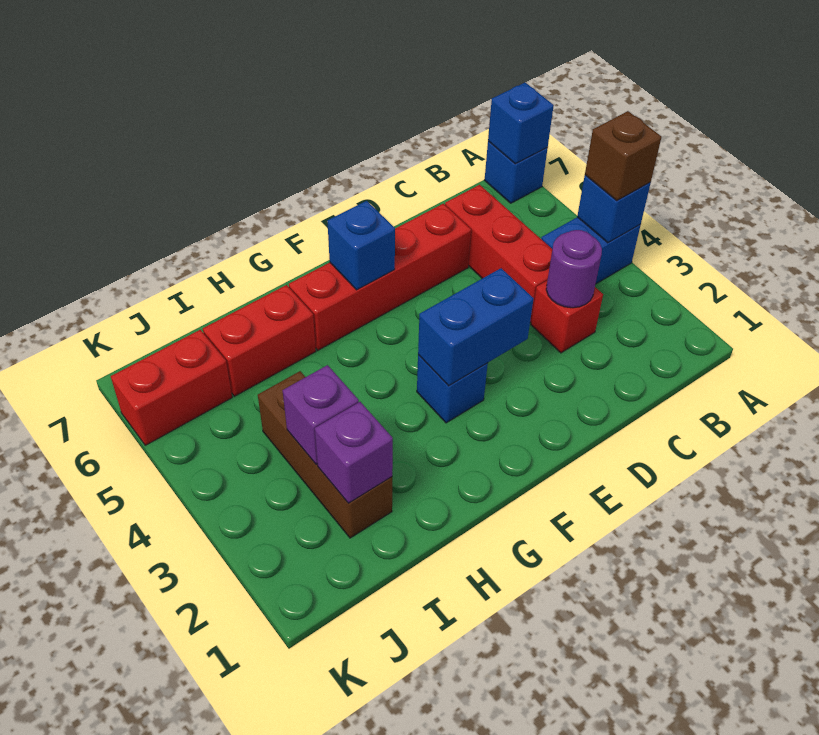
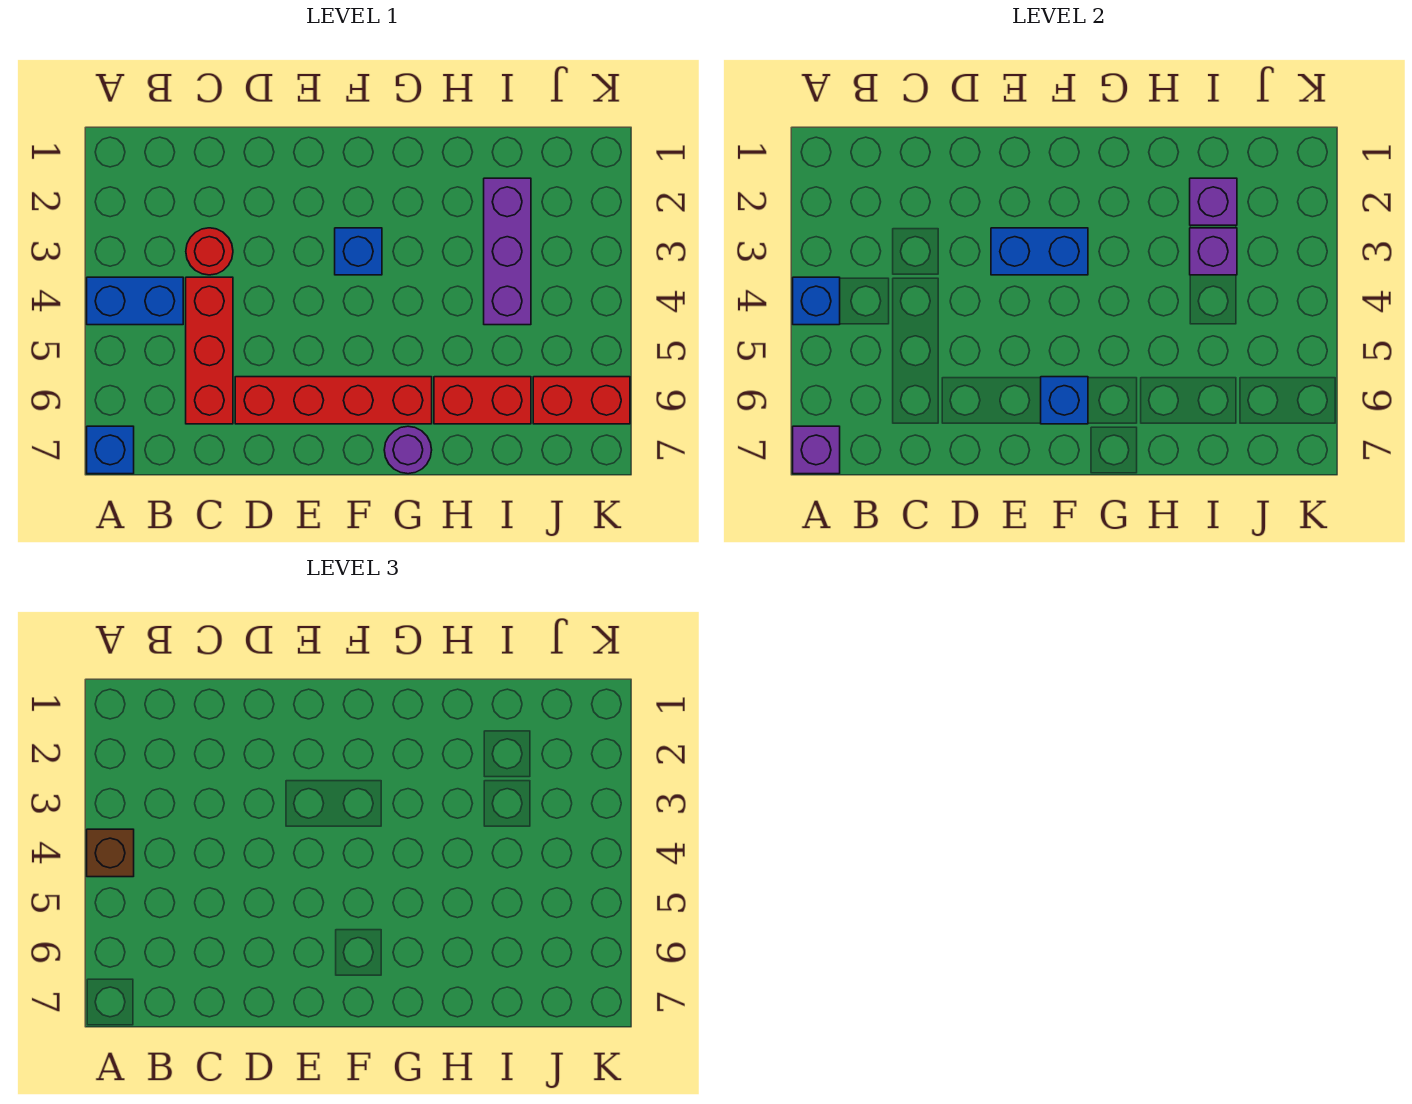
blue 1x1 brick [488,83,554,164] -> purple 1x1 brick [793,426,840,474]
red 1x1 brick [531,281,603,353] -> red 1x1 round brick [186,228,233,275]
purple 1x1 round brick [546,230,602,308] -> purple 1x1 round brick moved to [384,426,432,474]
brown 1x3 brick [258,371,392,538] -> purple 1x3 brick [484,178,531,325]

